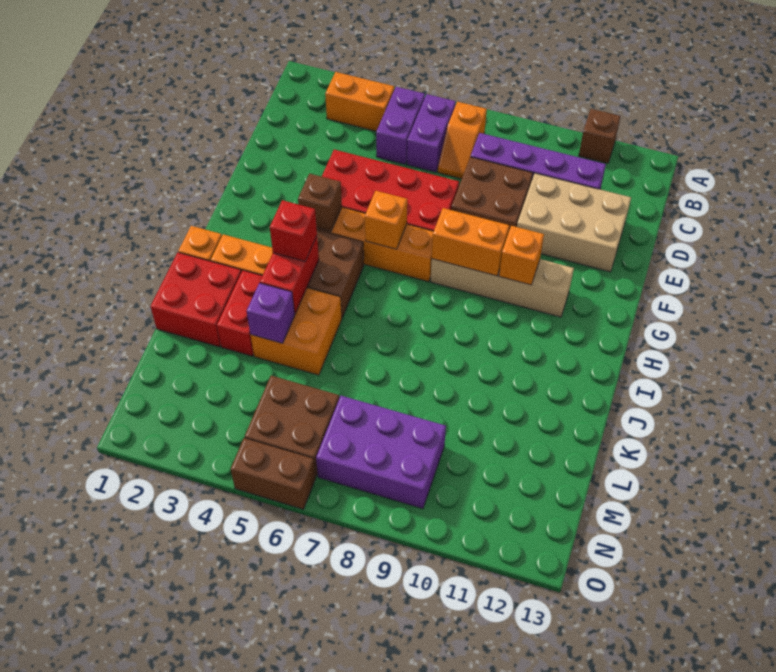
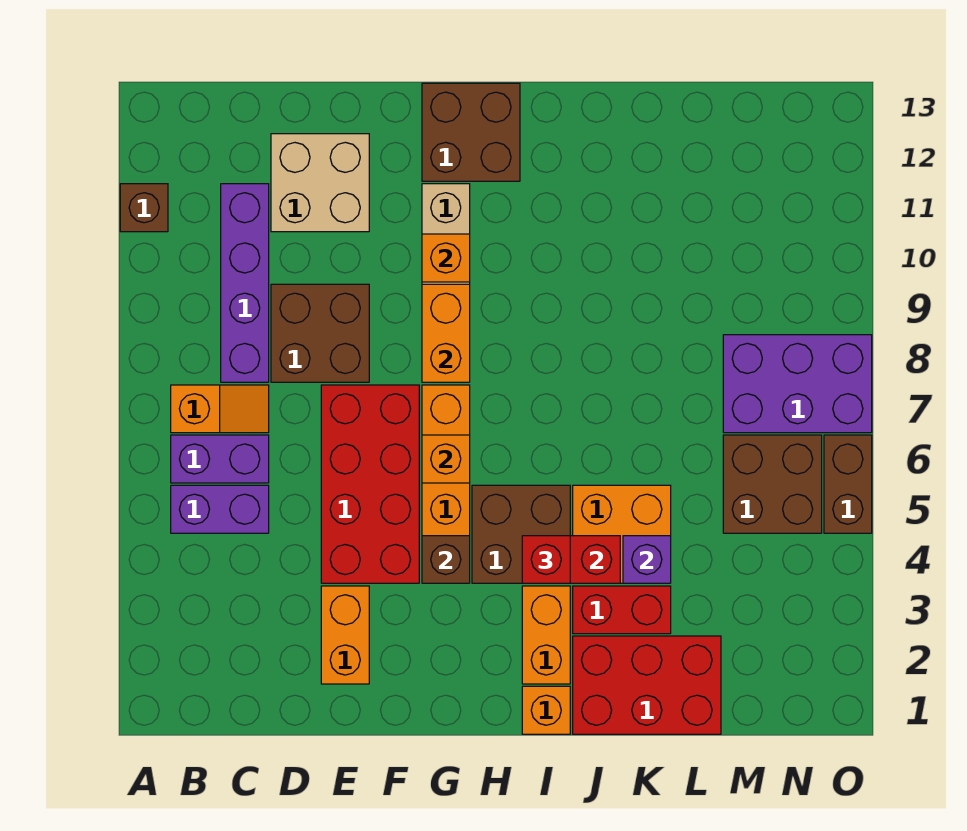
orange 1x2 brick [325,72,394,131] -> orange 1x2 brick moved to [321,586,369,684]
tan 2x3 brick [517,173,631,272] -> tan 2x2 brick [271,134,369,232]
none -> brown 2x2 brick [422,83,520,181]
red 2x2 brick [150,252,241,347] -> red 2x3 brick [573,636,721,734]
purple 2x3 brick [316,396,446,509] -> purple 2x3 brick turned to [723,335,872,433]

